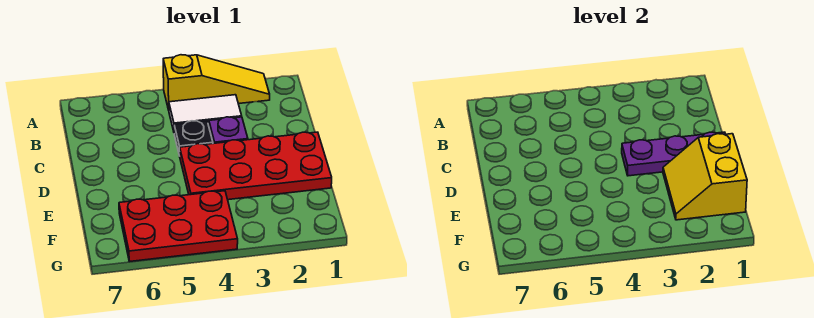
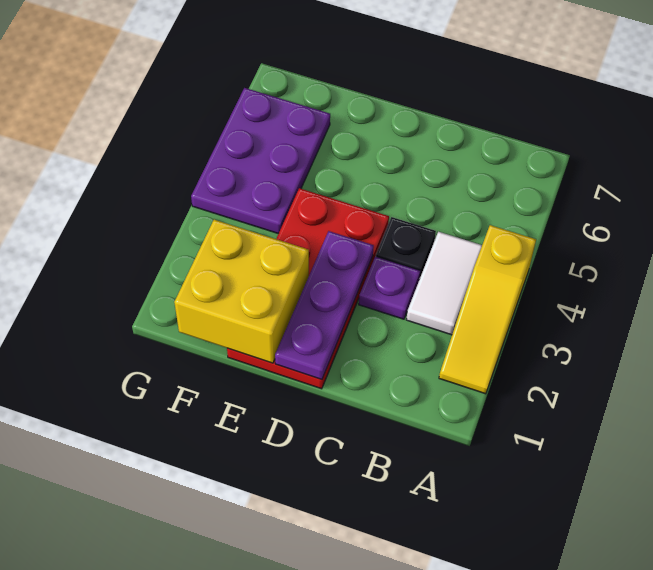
yellow 2x2 slope [663,134,747,220] -> yellow 2x2 brick [174,220,309,363]
red 2x3 plate [119,191,238,261] -> purple 2x3 plate [191,88,330,234]

